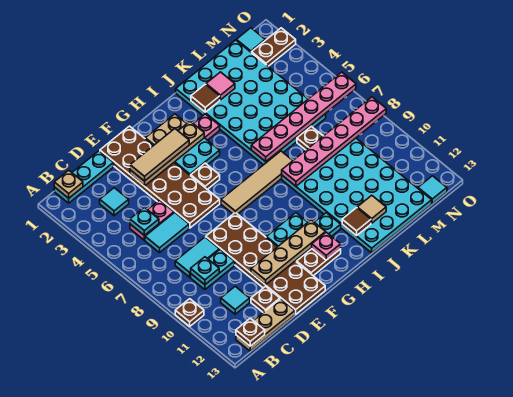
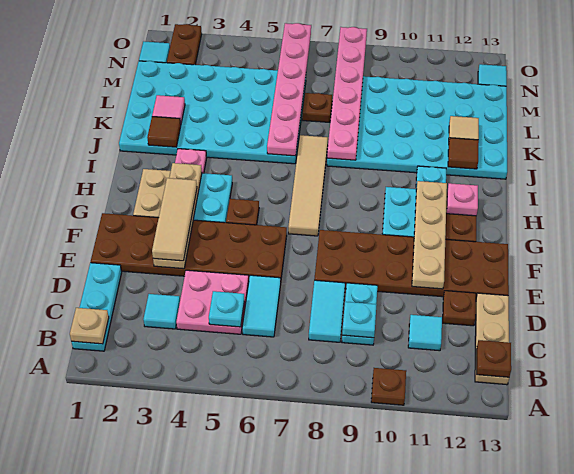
pink 1x2 plate [130,200,174,240] -> pink 2x2 plate [176,270,249,334]

